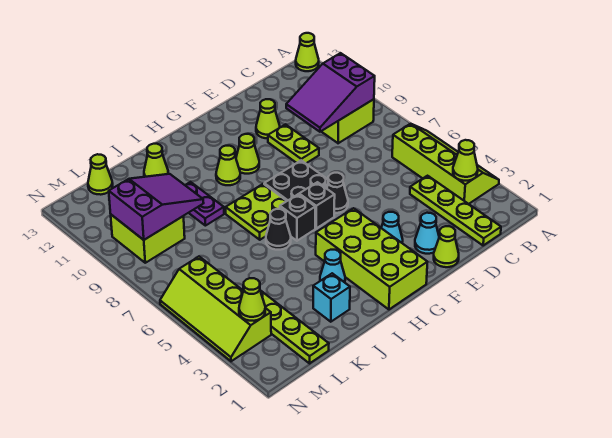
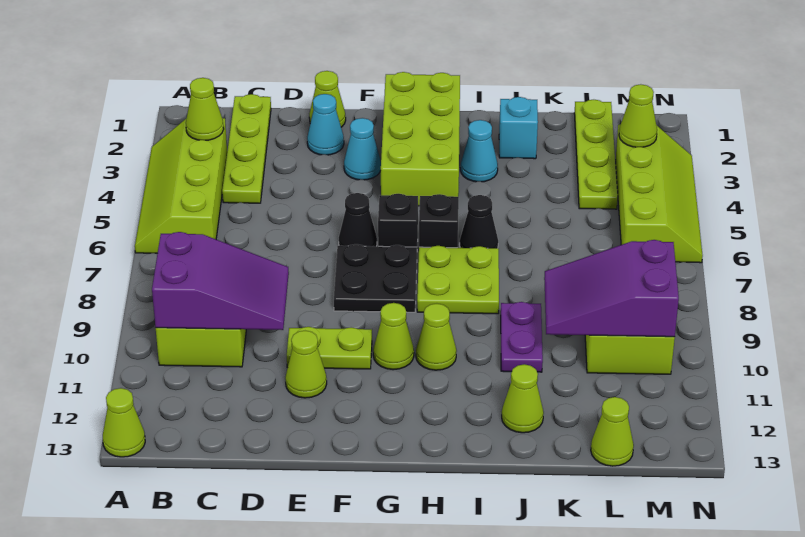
lime 1x2 plate [268,124,319,163] -> lime 1x2 plate turned to [287,327,372,369]

